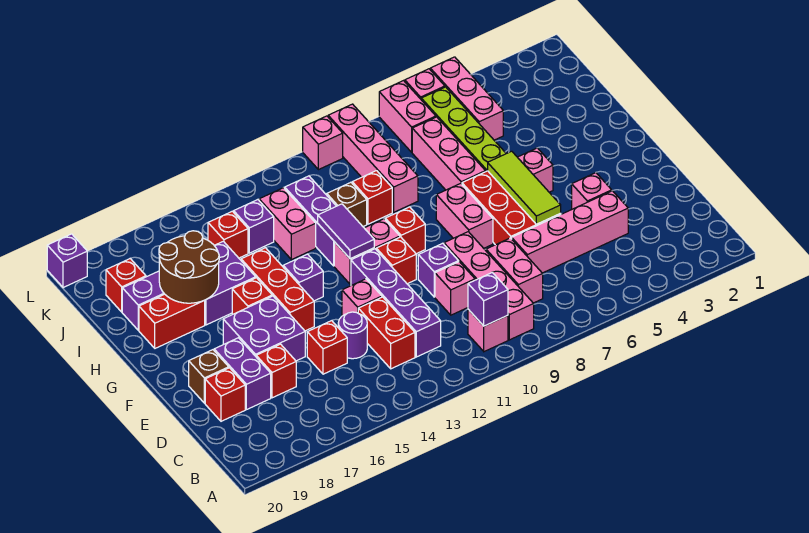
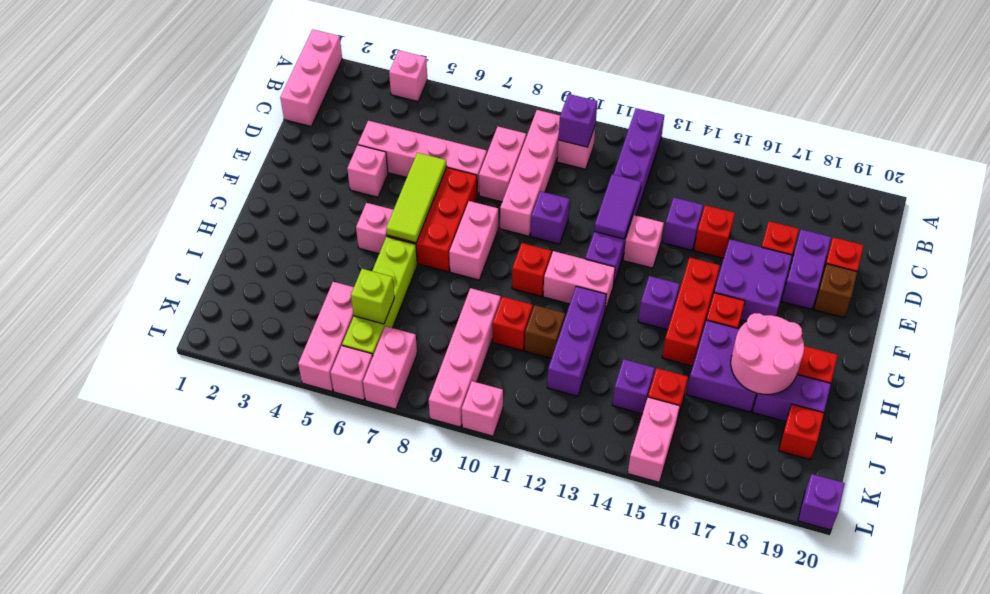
purple 1x4 brick [351,249,441,357] -> purple 1x6 brick [585,108,664,285]
red 1x2 brick [358,297,415,369] -> none
pink 1x1 brick [435,262,475,315] -> pink 1x1 brick moved to [389,50,427,102]
purple 1x1 round brick [338,312,367,359] -> purple 1x1 brick [663,198,703,250]
red 1x1 brick [376,237,416,284] -> none
purple 1x2 tile [318,204,374,259] -> purple 1x2 tile moved to [594,174,641,239]
pink 1x3 brick [412,117,485,190] -> pink 1x3 brick moved to [280,29,342,126]
brown 2x2 round brick [159,231,219,303] -> pink 2x2 round brick [731,313,804,395]
pink 1x2 brick [259,188,316,260] -> pink 1x2 brick moved to [628,397,680,482]
none -> lime 1x1 brick [351,269,394,324]

